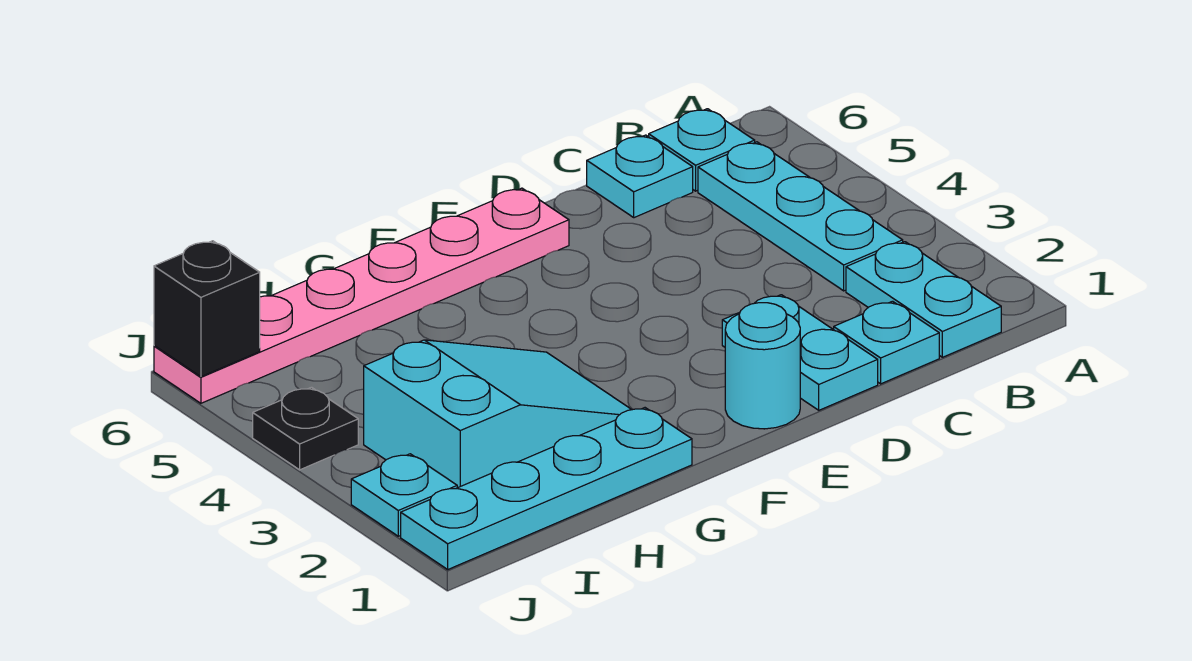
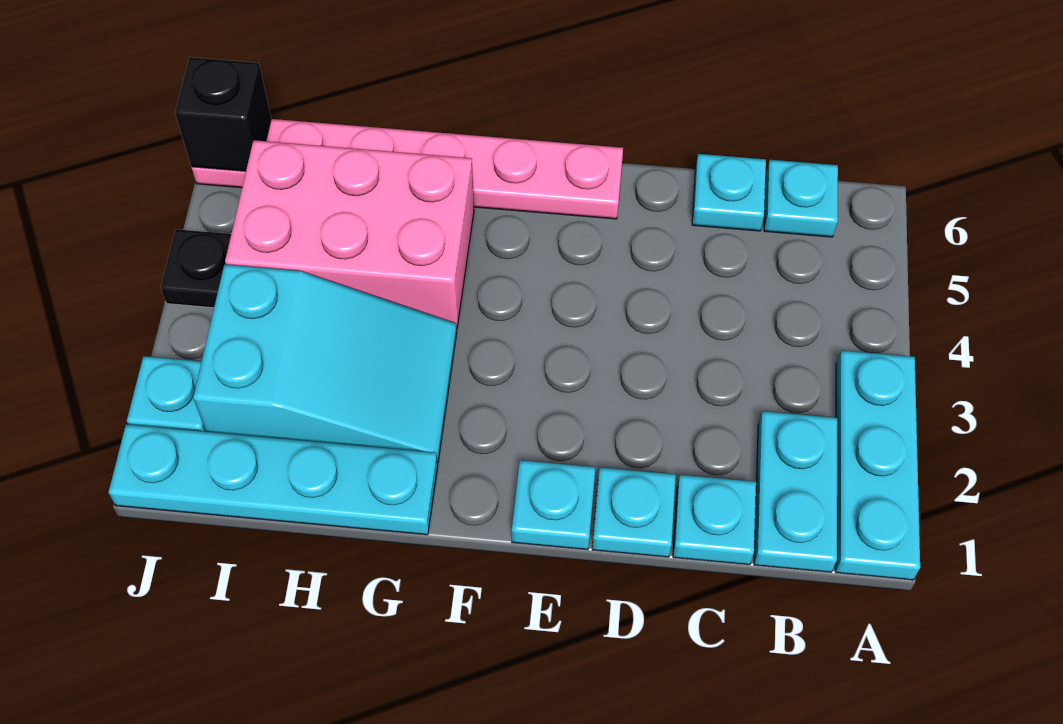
cyan 1x3 plate [698,142,903,291] -> cyan 1x3 plate moved to [835,350,920,580]
cyan 1x2 plate [722,295,878,410] -> cyan 1x1 plate [592,467,676,557]
cyan 1x1 round brick [725,303,800,429] -> cyan 1x1 plate [512,460,596,550]
none -> pink 2x3 brick [225,140,474,328]

